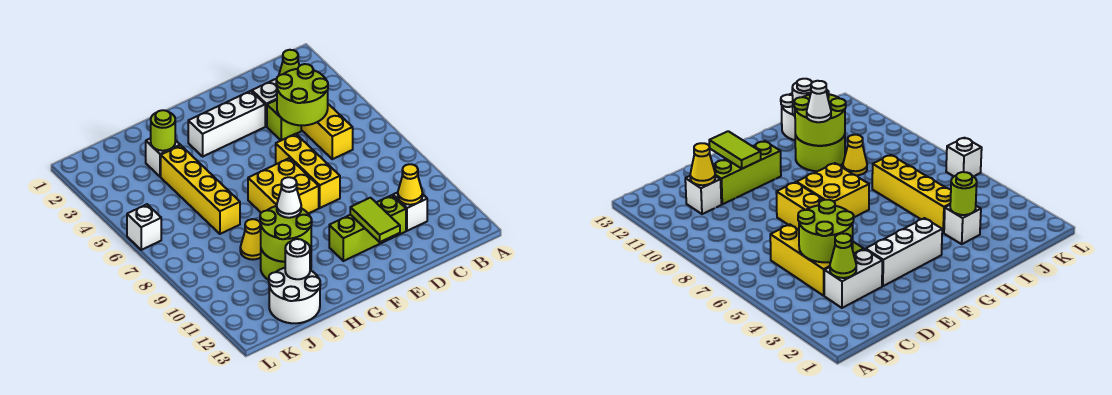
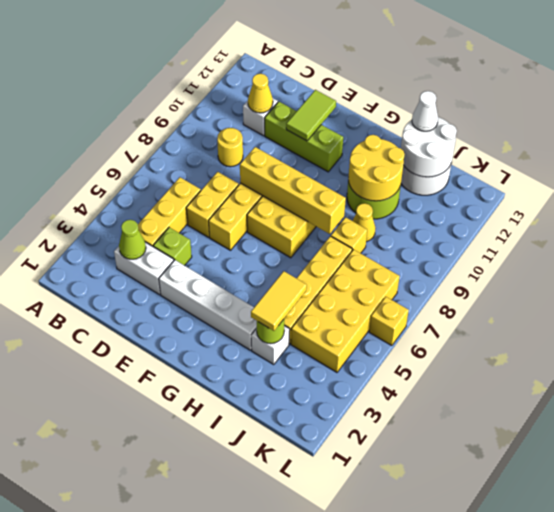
lime 2x2 round brick [276,64,328,125] -> none
none -> yellow 1x1 round brick [217,128,243,167]
none -> yellow 1x2 brick [186,172,239,237]
white 1x3 brick [188,91,265,156] -> white 1x4 brick [159,260,257,350]
none -> yellow 1x4 brick [240,147,346,234]
lime 2x2 round brick [260,206,312,262] -> yellow 2x2 round brick [348,135,405,201]
white 1x1 cone [277,177,301,218] -> white 1x1 cone moved to [412,91,438,131]
none -> yellow 1x2 tile [251,271,307,331]
none -> yellow 1x1 brick [331,217,367,253]
white 1x1 round brick [285,239,310,279] -> white 2x2 round brick [401,117,457,177]
none -> yellow 2x4 brick [291,250,400,372]
white 1x1 brick [127,204,161,250] -> yellow 1x1 brick [369,297,409,346]

